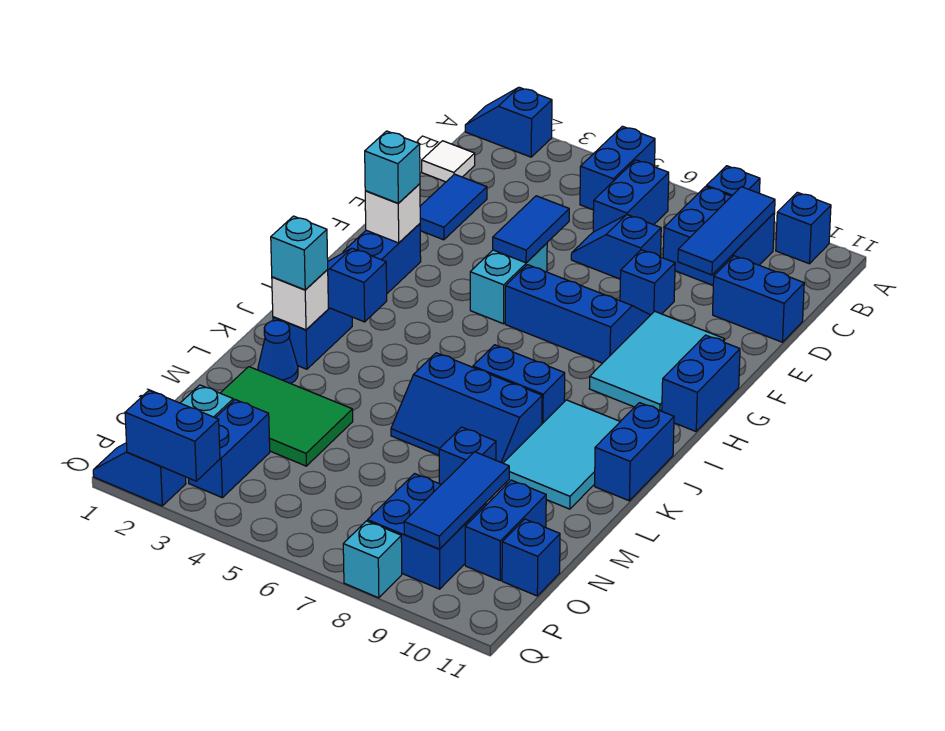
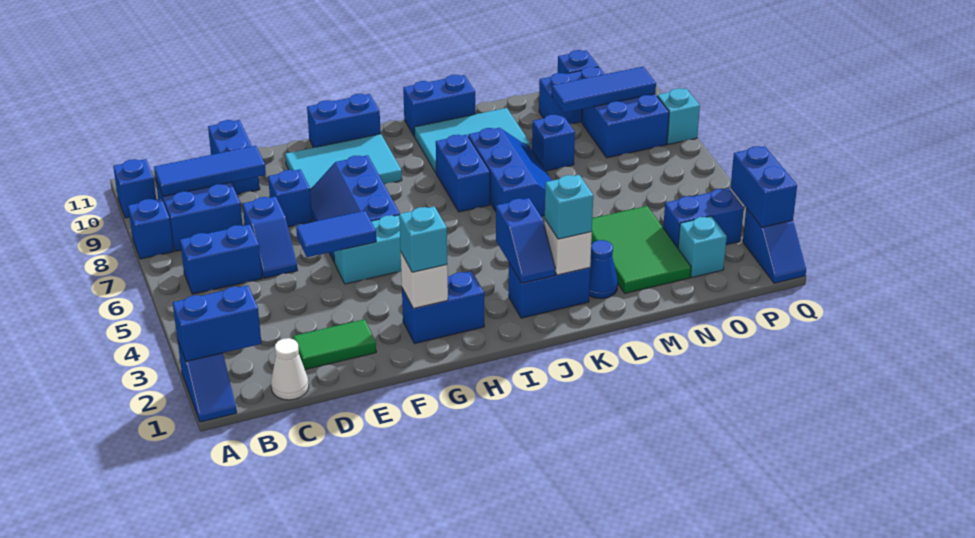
blue 1x2 brick [580,126,655,210] -> blue 1x2 brick moved to [173,285,261,361]
white 1x1 tile [422,141,475,182] -> white 1x1 cone [271,338,309,400]
blue 1x2 tile [420,174,487,240] -> green 1x2 tile [293,319,376,370]

